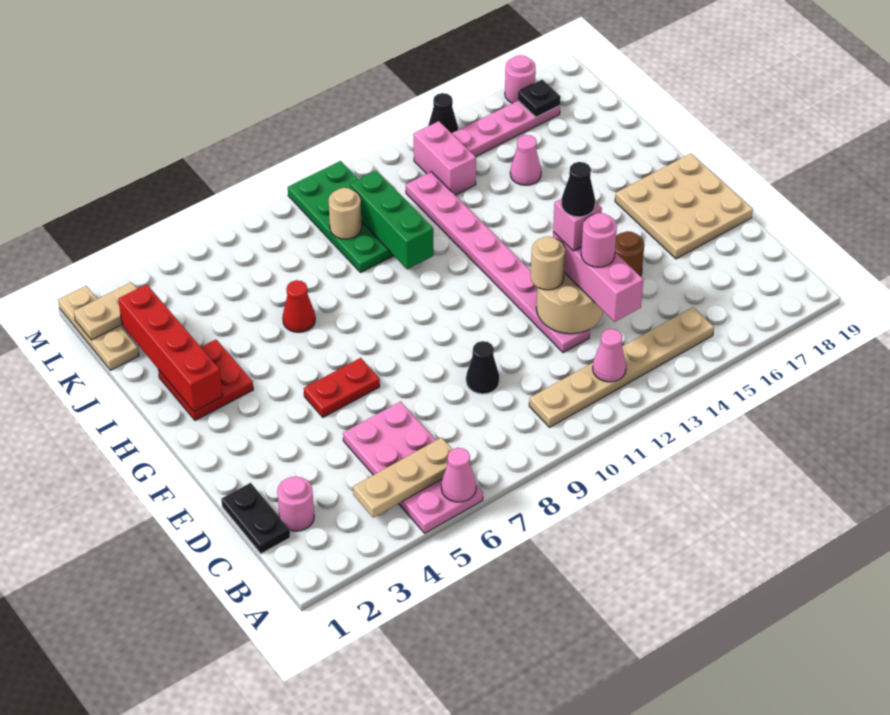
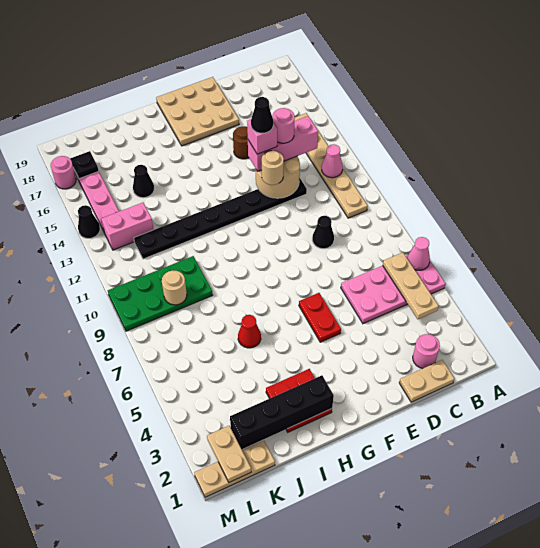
black 1x2 plate [221,483,290,554] -> tan 1x2 plate [399,360,454,402]
pink 1x8 plate [406,172,590,353] -> black 1x8 plate [134,177,307,259]
red 1x4 brick [118,284,223,412] -> black 1x4 brick [230,375,334,449]
green 1x3 brick [350,171,434,269] -> none
pink 1x1 cone [510,135,541,185] -> black 1x1 cone [133,165,154,198]

